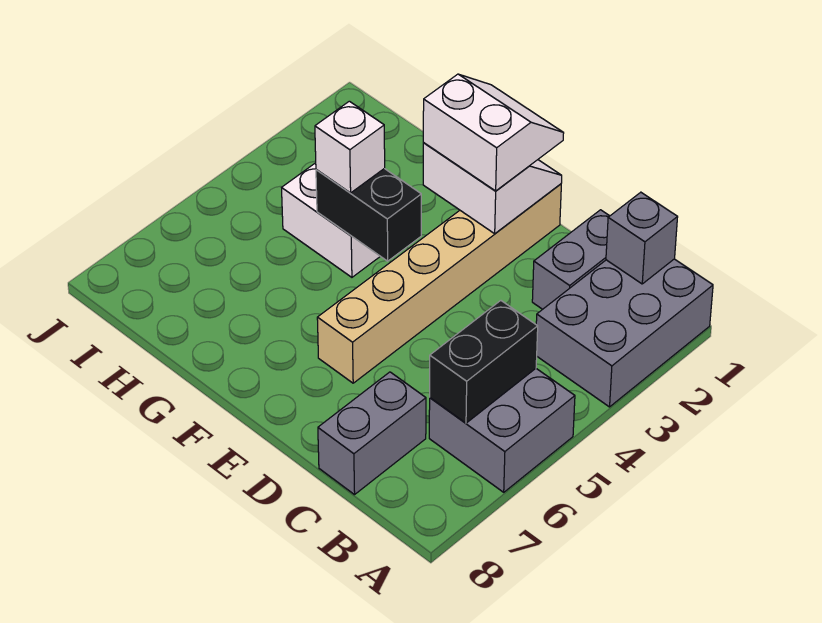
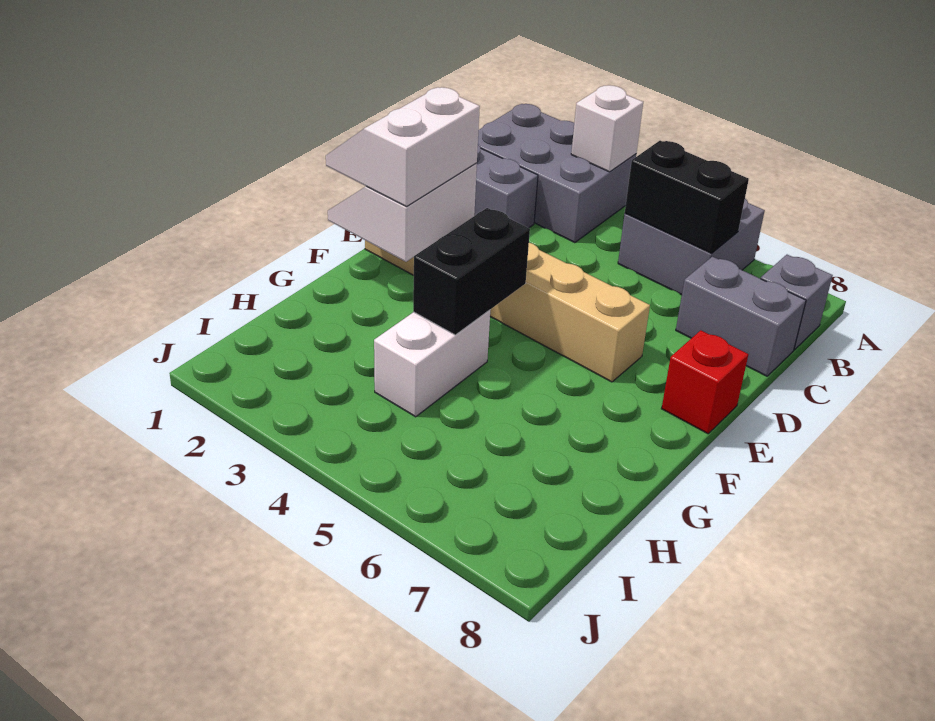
grey 1x1 brick [606,192,678,284] -> grey 1x1 brick moved to [761,255,833,350]
none -> red 1x1 brick [662,330,748,434]
white 1x1 brick [315,101,385,193] -> white 1x1 brick moved to [571,85,643,172]

